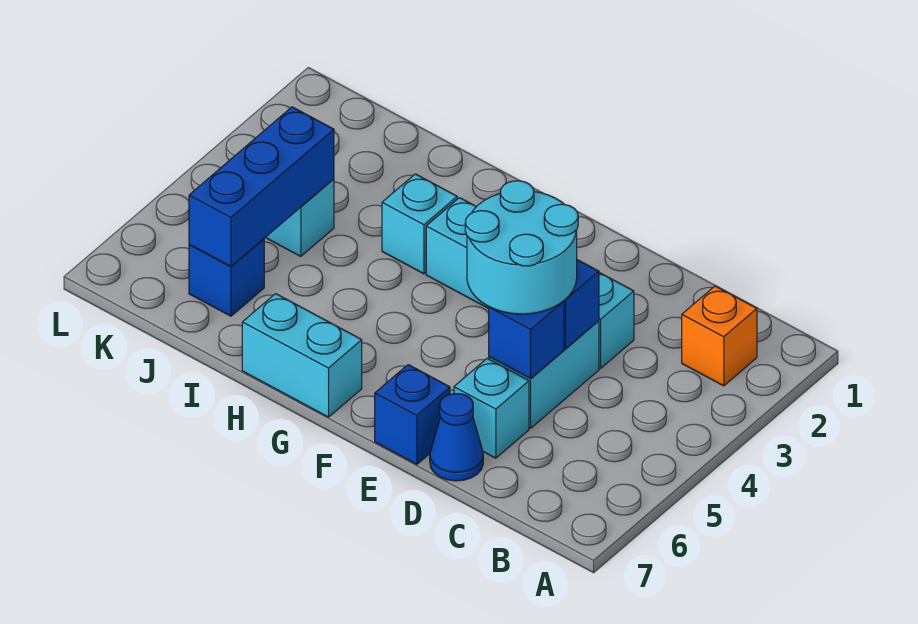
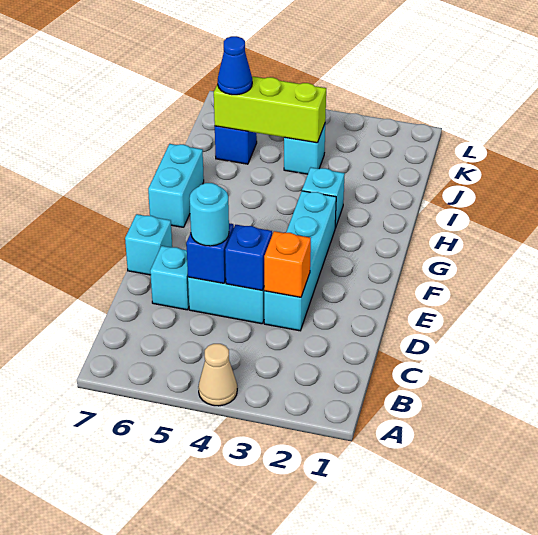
none -> tan 1x1 cone [198,344,237,406]
orange 1x1 brick [682,286,757,386] -> orange 1x1 brick moved to [264,231,311,297]
cyan 2x2 round brick [465,181,578,314] -> cyan 1x1 round brick [190,183,229,246]
blue 1x1 cone [430,394,483,481] -> blue 1x1 cone moved to [218,36,252,95]
blue 1x1 brick [375,365,450,464] -> cyan 1x1 brick [125,214,172,275]
blue 1x3 brick [189,107,334,266] -> lime 1x3 brick [214,76,326,143]

